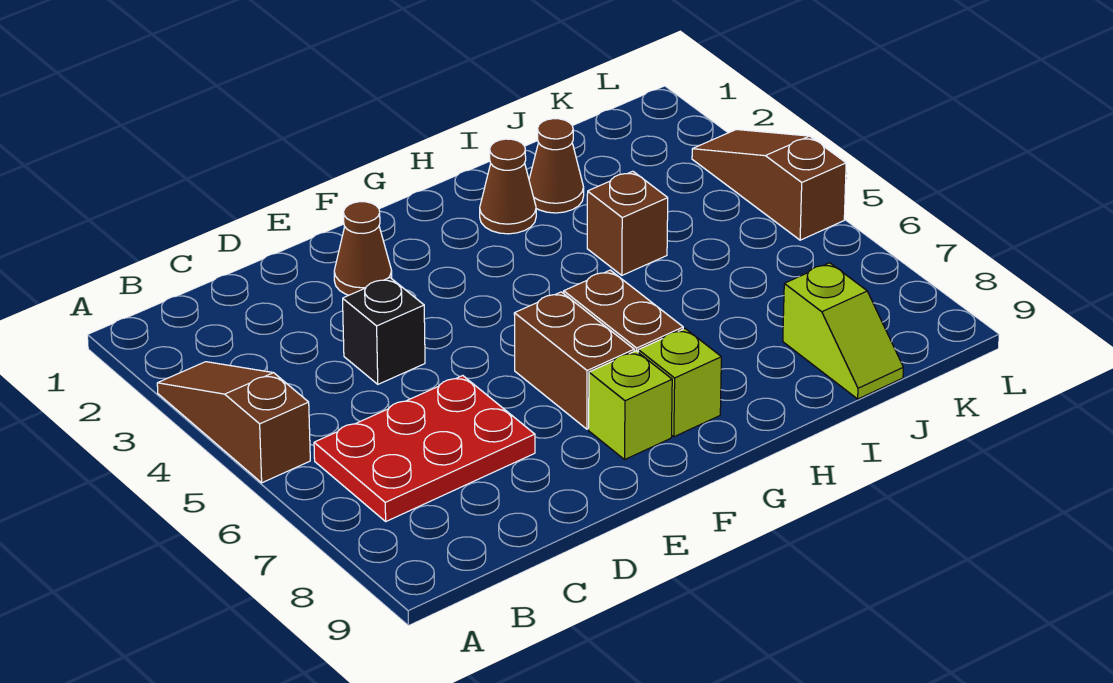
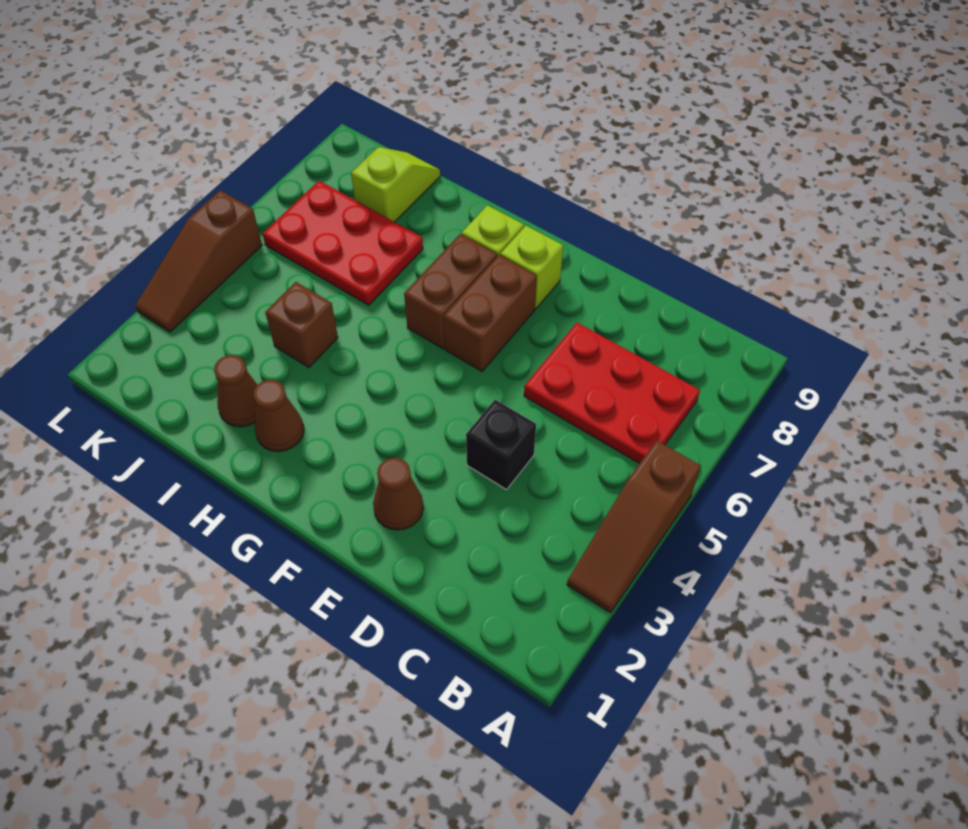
none -> red 2x3 plate [263,181,423,305]

